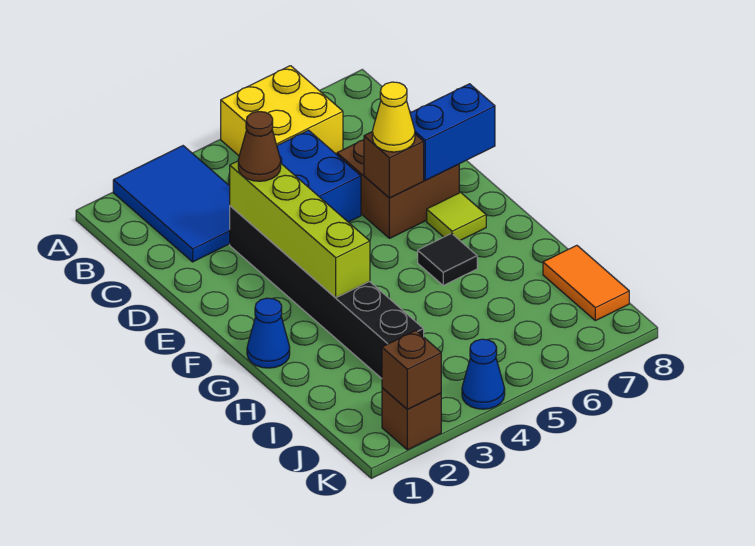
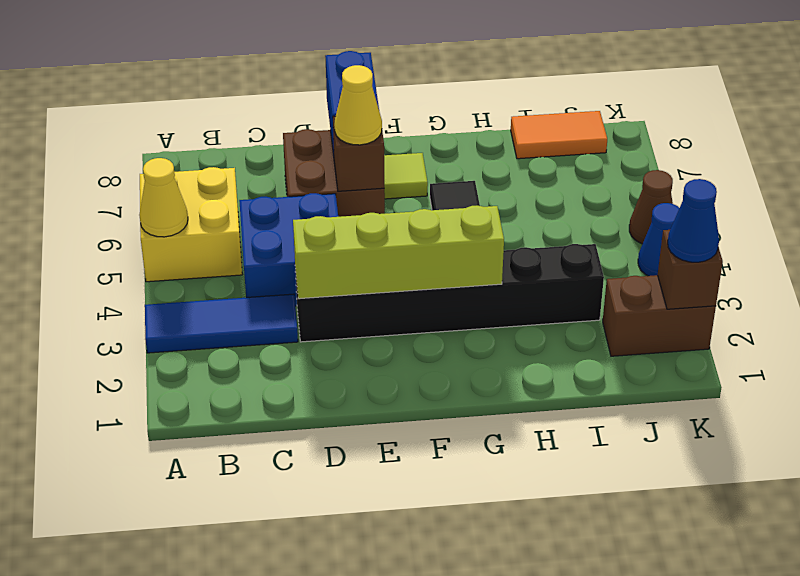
blue 2x3 tile [113,146,230,262] -> blue 1x3 tile [145,294,298,353]
none -> yellow 1x1 cone [139,158,188,237]
brown 1x1 cone [238,111,281,181] -> brown 1x1 cone moved to [629,170,673,244]
blue 1x1 cone [247,298,290,368] -> blue 1x1 cone moved to [668,179,719,262]
brown 1x1 brick [382,388,441,450] -> brown 1x2 brick [603,275,716,356]

